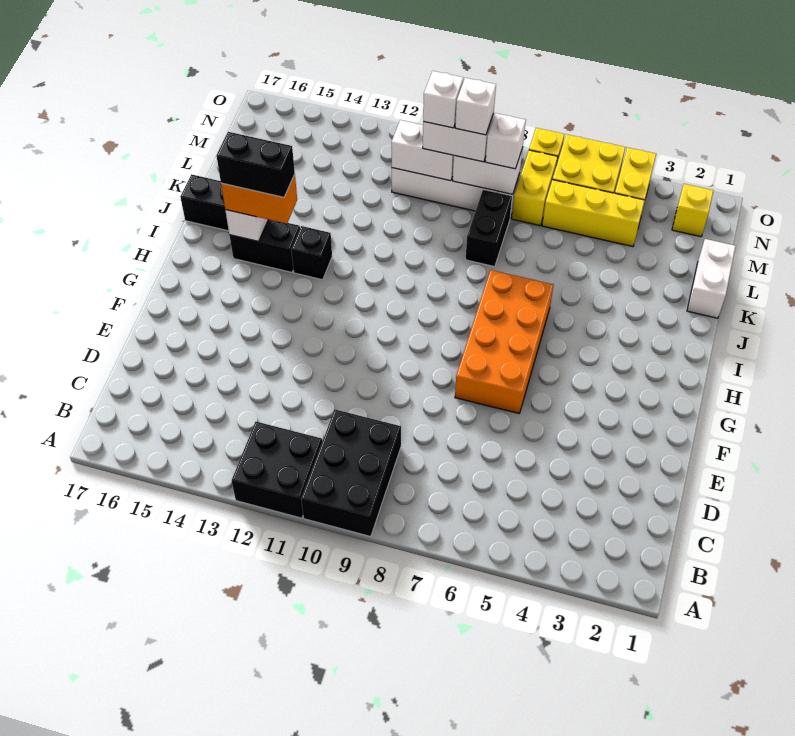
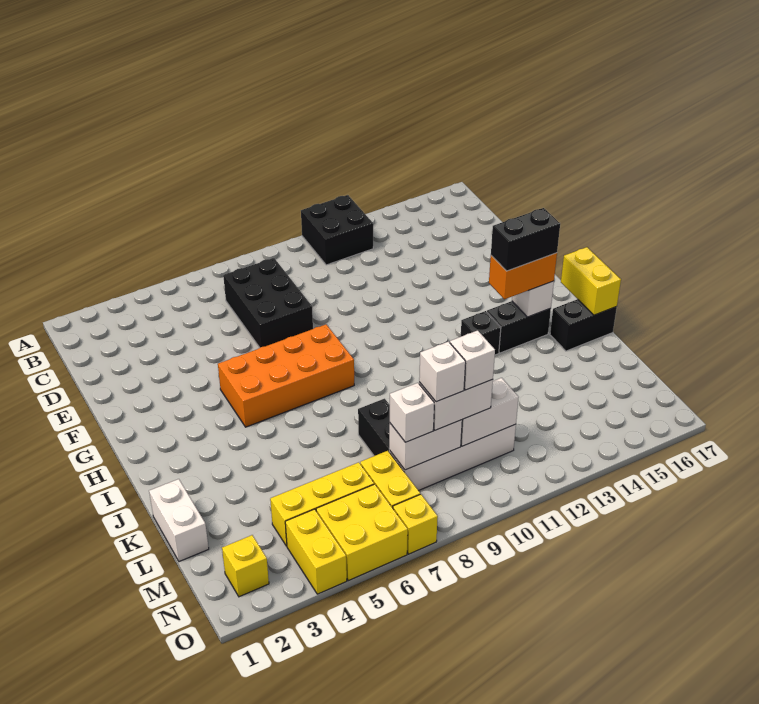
black 2x3 brick [301,409,401,537] -> black 2x3 brick moved to [223,258,313,348]
orange 2x4 brick [455,270,553,413] -> orange 2x4 brick turned to [218,324,354,427]
none -> yellow 1x2 brick [561,247,621,315]

